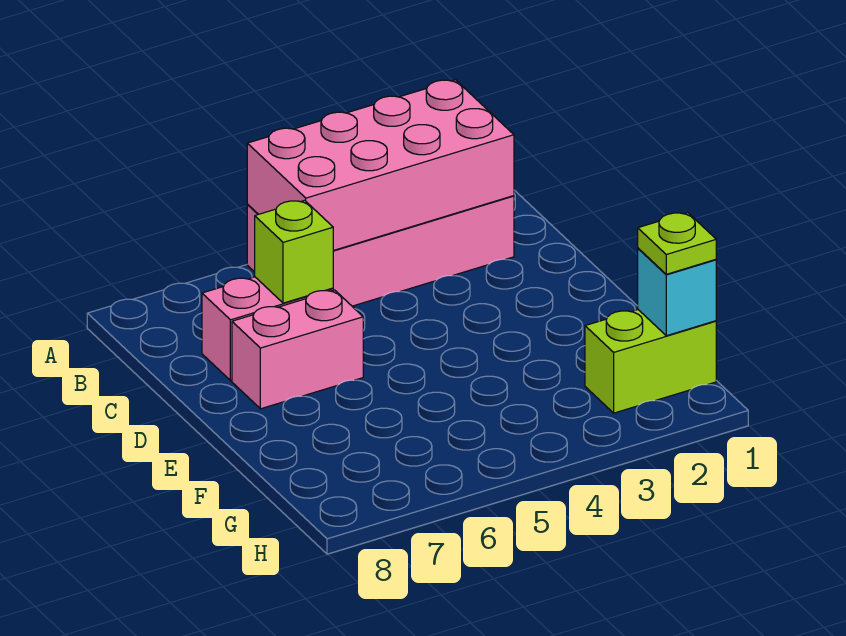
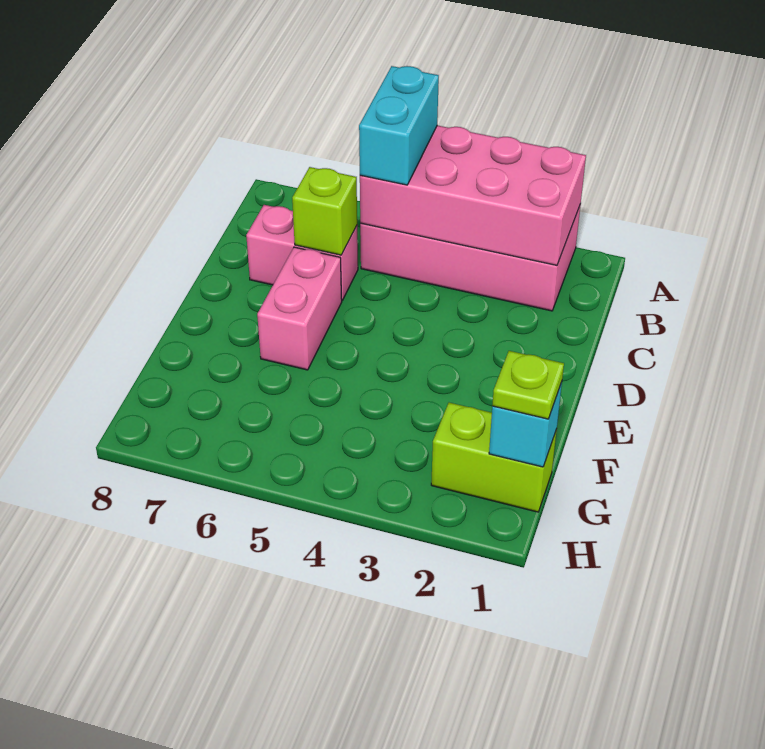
none -> cyan 1x2 brick [359,66,439,185]
pink 1x2 brick [232,290,363,409] -> pink 1x2 brick turned to [257,247,342,370]

